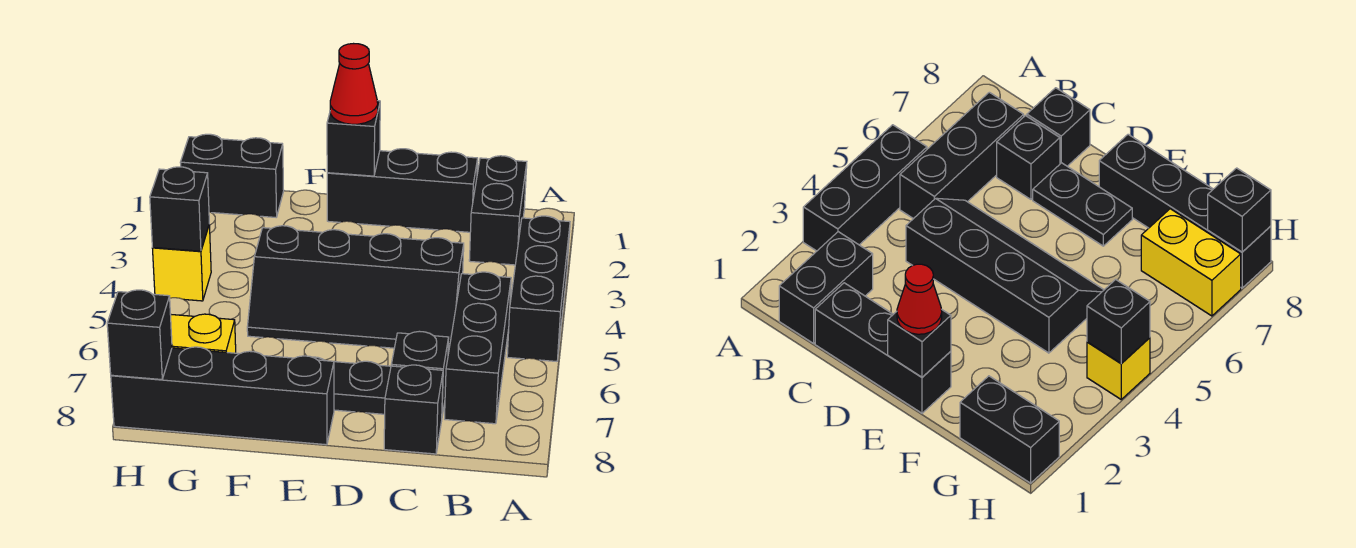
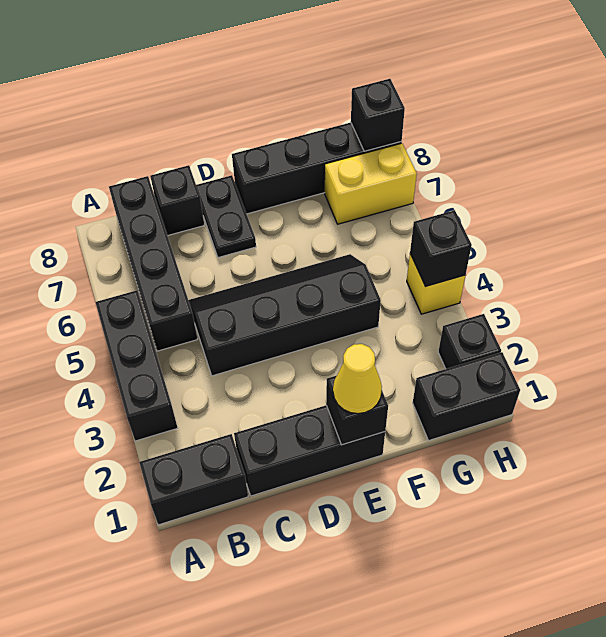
black 1x2 brick [469,156,527,265] -> black 1x2 brick turned to [139,434,248,525]
black 1x3 brick [445,272,511,424] -> black 1x4 brick [109,176,197,351]
black 1x1 brick [391,331,449,415] -> black 1x1 brick moved to [438,314,501,369]
black 1x2 plate [313,357,391,414] -> black 1x2 plate turned to [196,175,256,258]
red 1x1 cone [330,44,378,124] -> yellow 1x1 cone [333,344,382,414]

